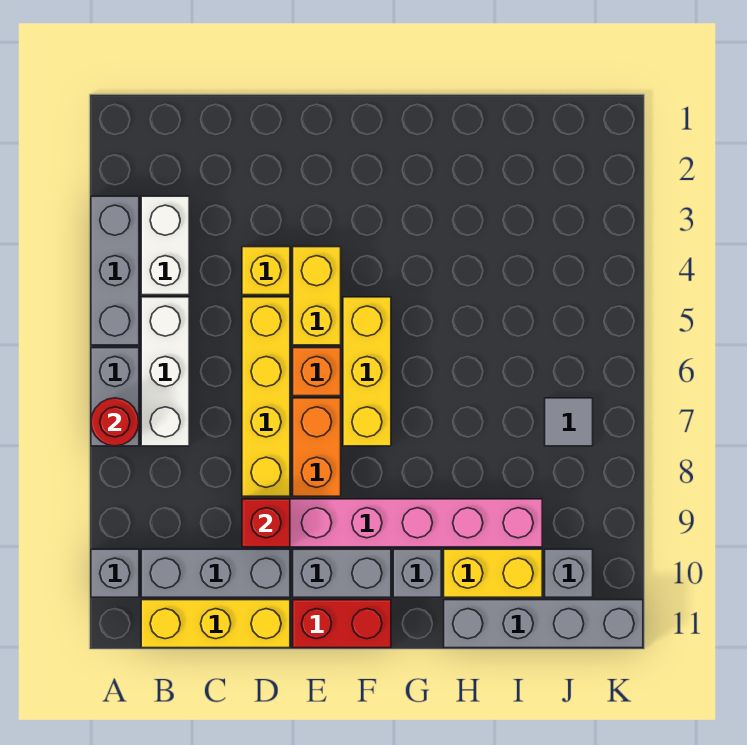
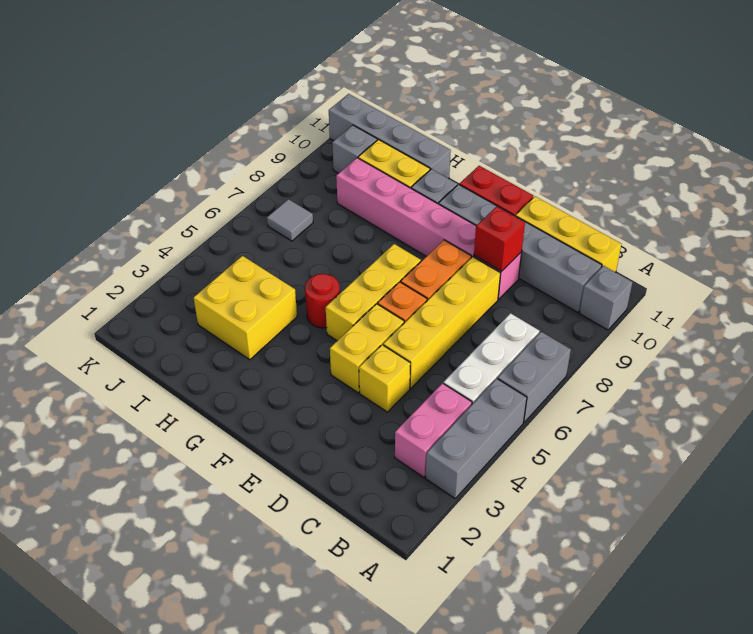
red 1x1 round brick [91,398,139,446] -> red 1x1 round brick moved to [305,274,340,328]
white 1x2 brick [141,196,189,295] -> pink 1x2 brick [395,383,472,477]
none -> yellow 2x2 brick [194,256,297,360]

